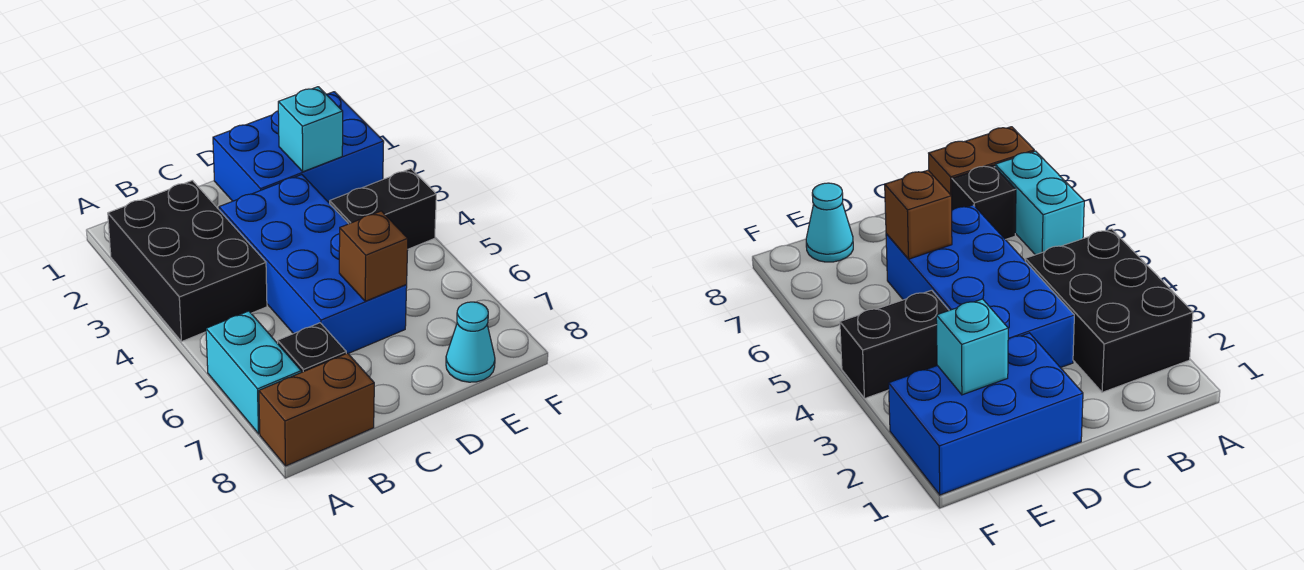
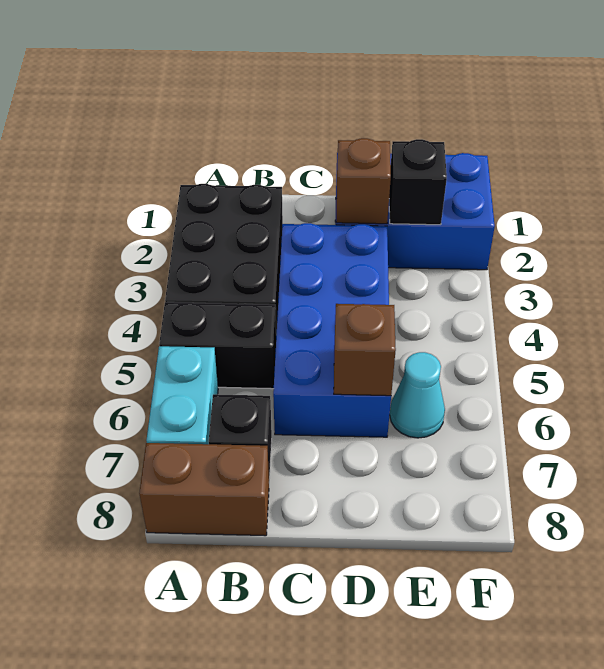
none -> brown 1x1 brick [336,138,391,224]
cyan 1x1 brick [278,87,343,172] -> black 1x1 brick [389,139,447,225]
black 1x2 brick [330,169,436,249] -> black 1x2 brick moved to [159,302,276,389]
cyan 1x1 cone [446,302,495,382] -> cyan 1x1 cone moved to [390,352,445,438]

